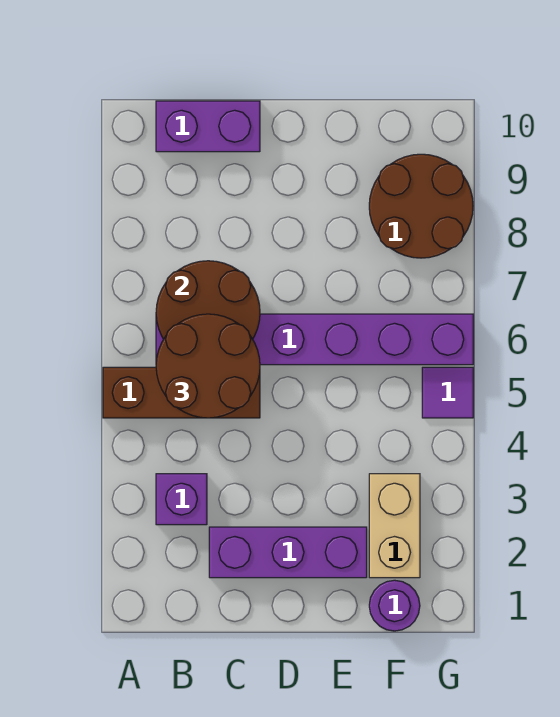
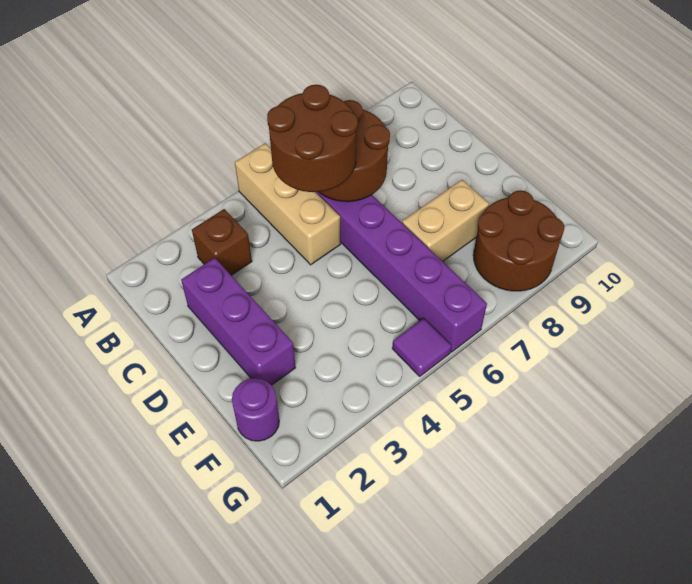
brown 1x3 brick [103,367,260,418] -> tan 1x3 brick [235,143,341,265]
purple 1x1 brick [156,474,207,525] -> brown 1x1 brick [192,209,252,275]
purple 1x2 brick [156,101,260,152] -> none
tan 1x2 brick [369,474,420,578] -> tan 1x2 brick moved to [402,180,489,261]

